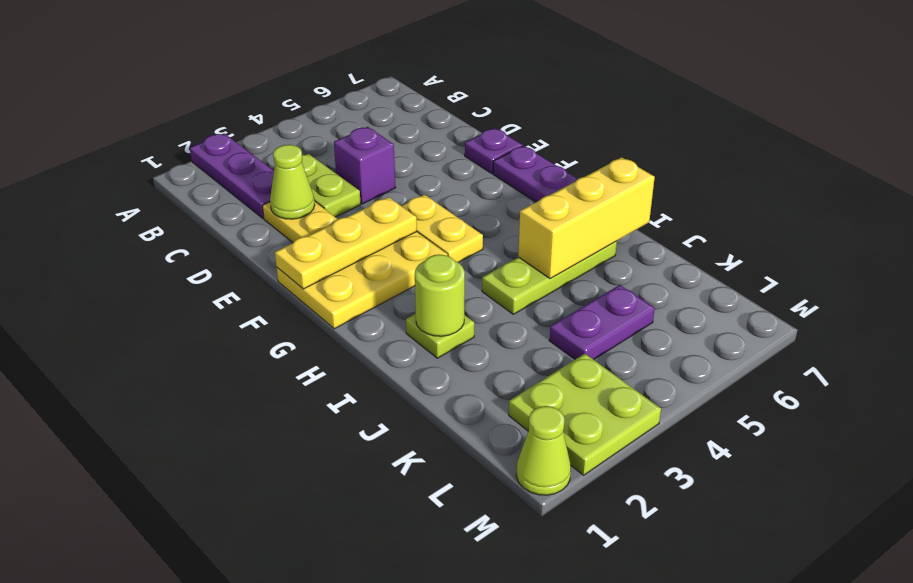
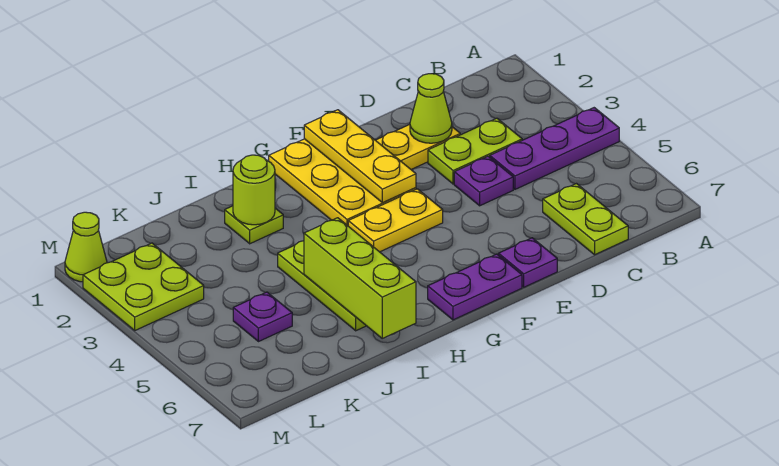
purple 1x3 plate [190,133,274,218] -> purple 1x3 plate moved to [490,108,619,189]
none -> lime 1x2 plate [543,184,628,255]
purple 1x1 brick [334,127,396,204] -> purple 1x1 plate [454,156,513,206]
yellow 1x3 brick [518,157,655,279] -> lime 1x3 brick [304,218,416,338]
purple 1x2 plate [549,285,655,360] -> purple 1x1 plate [233,292,292,342]

